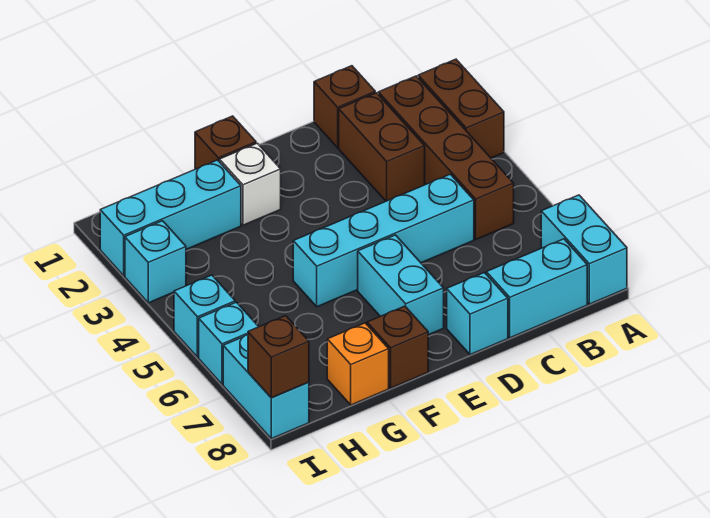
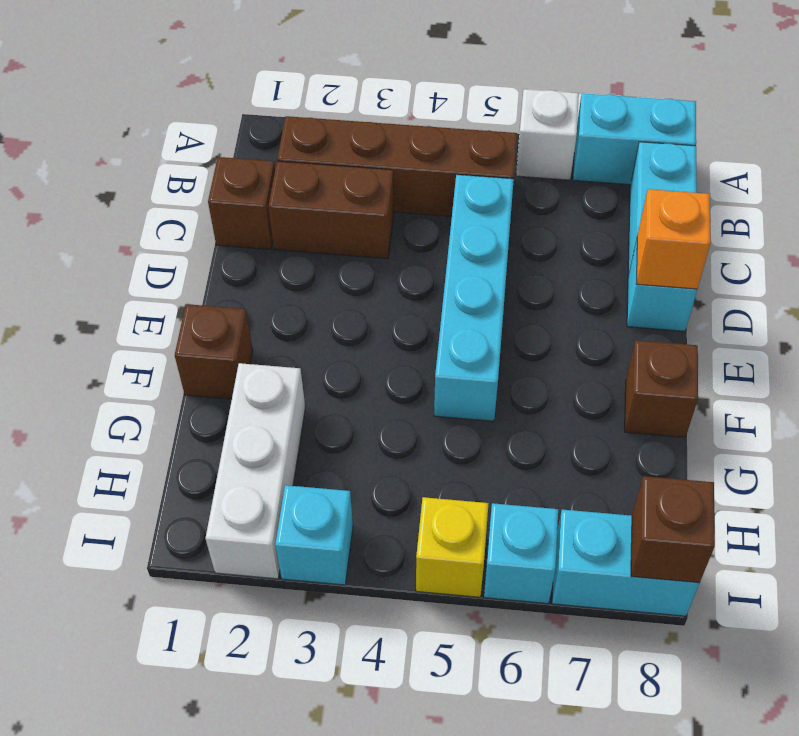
brown 1x2 brick [418,59,504,158] -> none
cyan 1x2 brick [358,235,444,335] -> none
white 1x1 brick [219,143,281,225] -> white 1x1 brick moved to [516,89,579,180]
cyan 1x3 brick [100,160,241,276] -> white 1x3 brick [206,363,305,579]
orange 1x1 brick [327,323,389,405] -> orange 1x1 brick moved to [636,189,711,289]
cyan 1x1 brick [174,275,235,357] -> yellow 1x1 brick [416,497,489,597]

